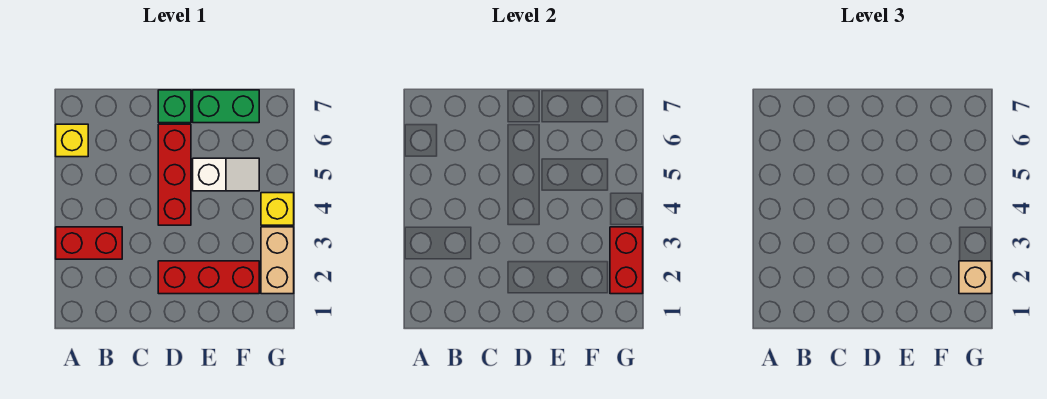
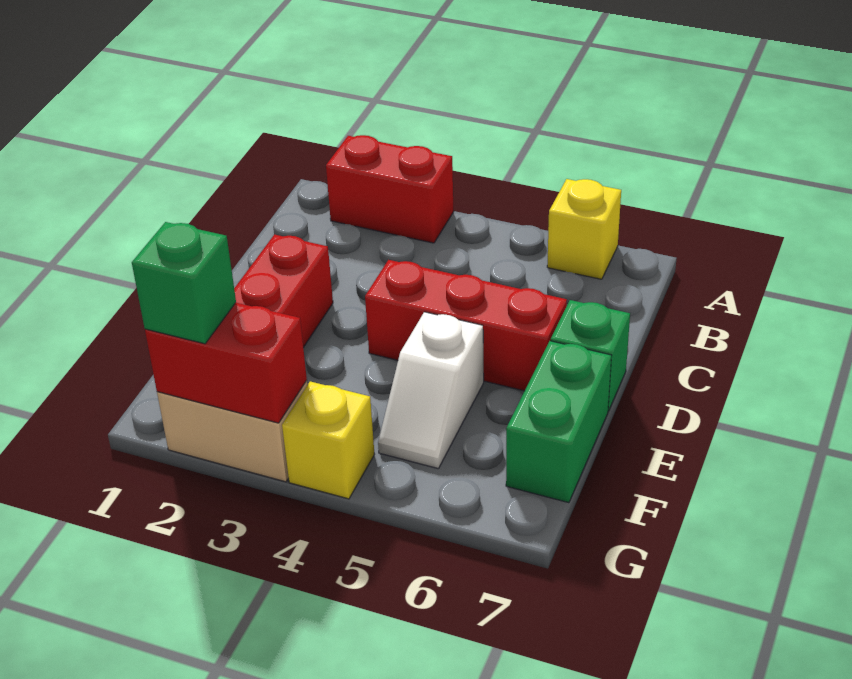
red 1x2 brick [56,227,122,259] -> red 1x2 brick turned to [326,135,454,243]
tan 1x1 brick [959,261,992,294] -> green 1x1 brick [132,222,236,344]

